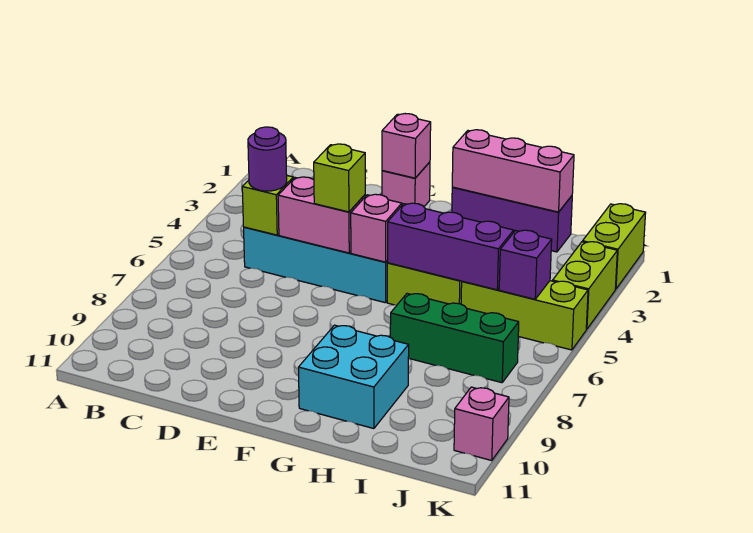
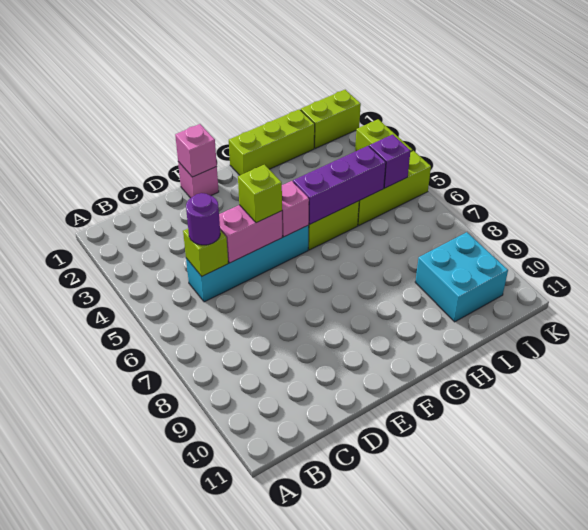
purple 1x3 brick [452,187,572,252] -> lime 1x3 brick [229,109,315,175]
pink 1x3 brick [452,130,574,212] -> none
cyan 2x2 brick [298,325,409,429] -> cyan 2x2 brick moved to [415,232,508,322]
green 1x3 brick [390,294,519,383] -> none
lime 1x2 brick [583,204,646,289] -> lime 1x2 brick turned to [301,90,361,148]
pink 1x1 brick [454,387,509,461] -> none

